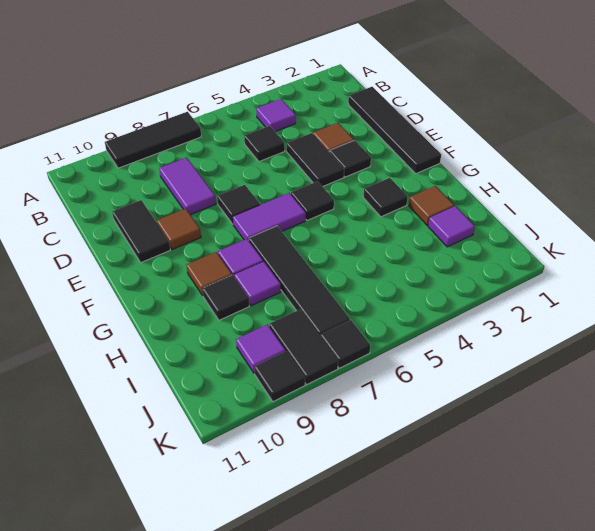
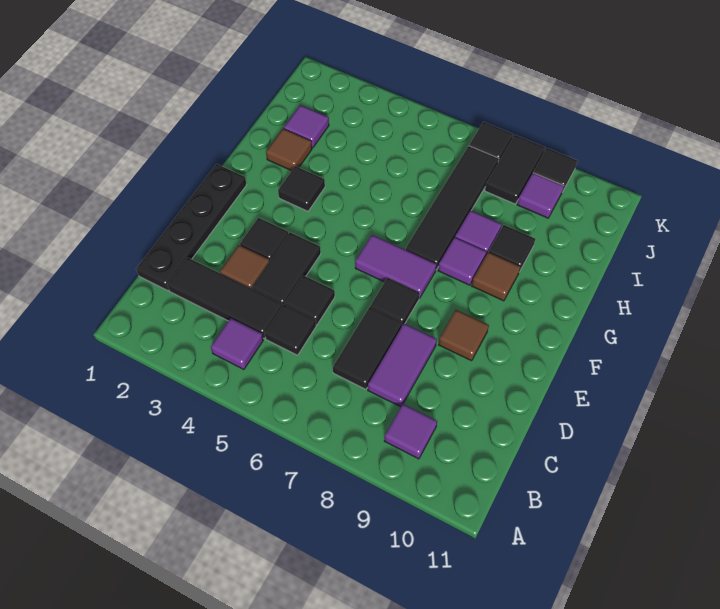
black 1x3 tile [105,112,201,168] -> black 1x3 tile moved to [167,258,282,338]
none -> purple 1x1 tile [384,404,437,459]
black 1x4 tile [348,87,441,174] -> black 1x4 plate [136,164,246,291]
black 1x2 tile [112,200,170,263] -> black 1x2 tile moved to [333,307,402,389]
black 1x1 tile [291,181,334,220] -> black 1x1 tile moved to [285,275,335,325]

